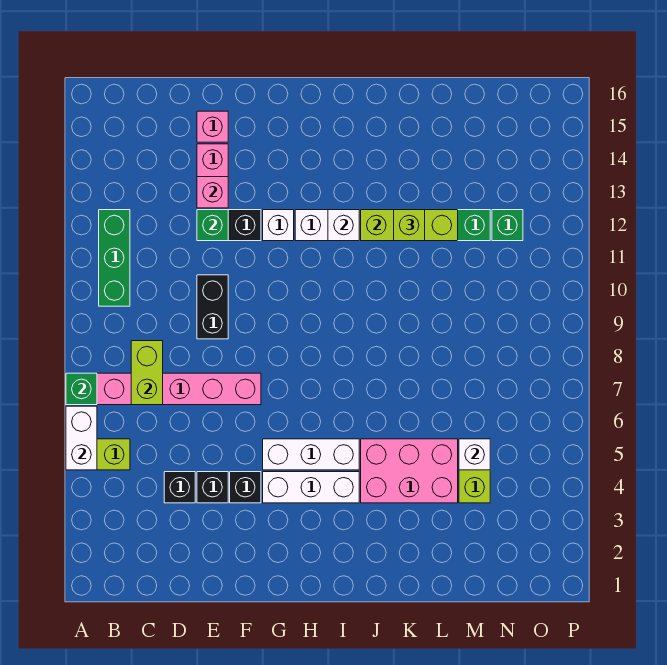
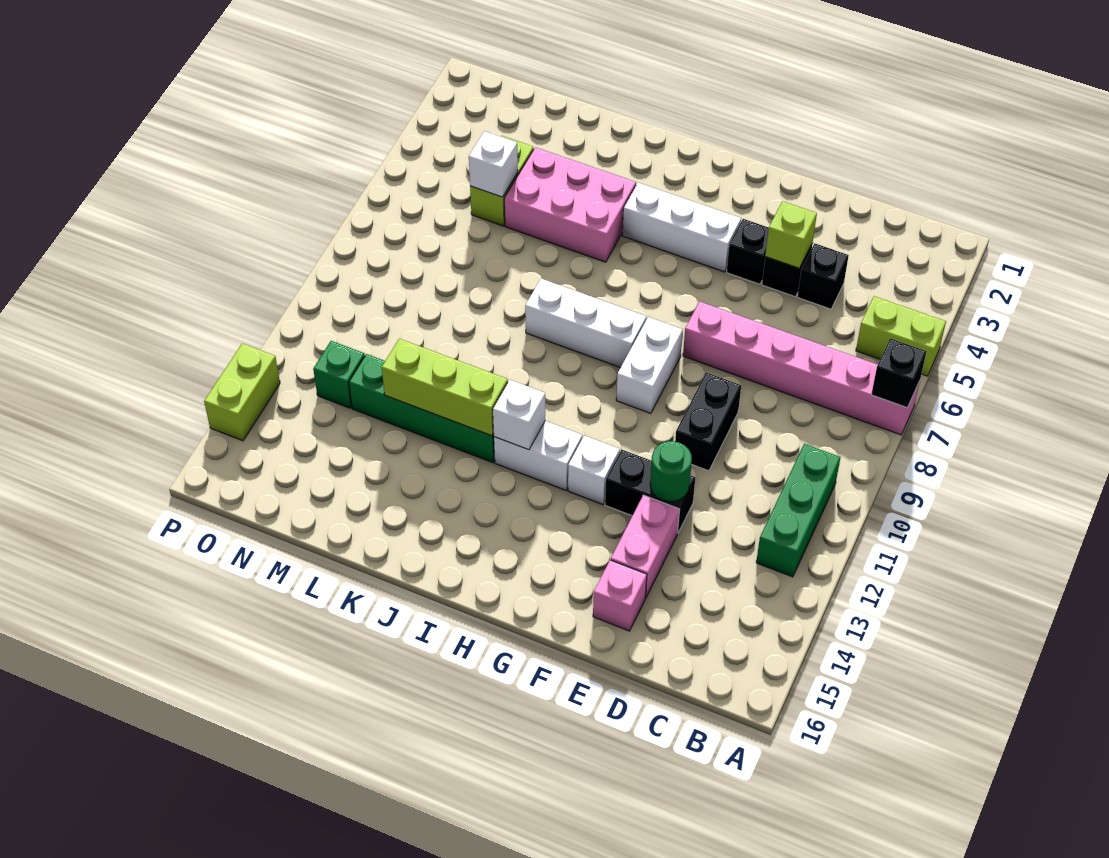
white 1x2 brick [66,406,97,470] -> white 1x2 brick moved to [616,317,683,413]
green 1x1 brick [66,373,97,405] -> black 1x1 brick [871,338,927,408]
lime 1x2 brick [131,341,163,405] -> lime 1x2 brick moved to [204,343,280,441]
green 1x1 brick [197,210,228,241] -> green 1x1 round brick [650,441,692,501]
pink 1x1 brick [197,177,228,208] -> none
white 1x3 brick [263,439,359,470] -> white 1x3 brick moved to [525,279,646,368]
lime 1x1 brick [394,210,425,241] -> lime 1x1 brick moved to [765,201,817,268]

